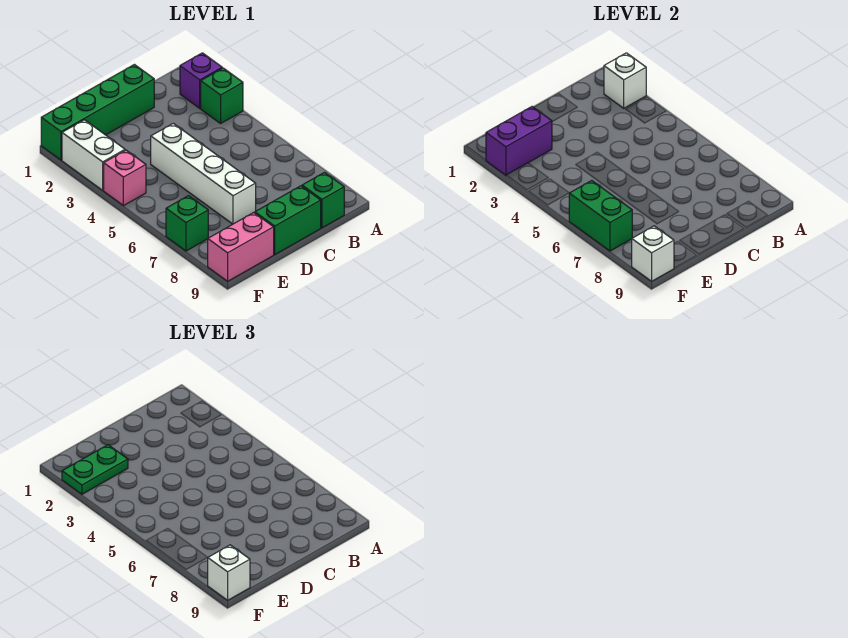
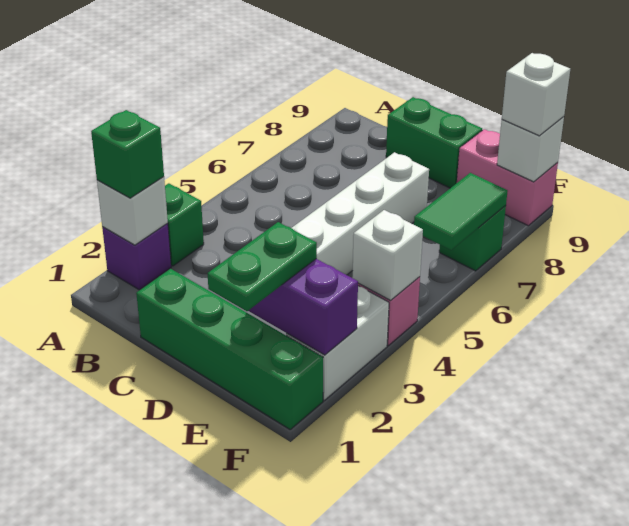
green 1x1 brick [302,172,344,228] -> green 1x1 brick moved to [91,110,164,198]
green 1x2 plate [62,445,128,494] -> green 1x2 plate turned to [208,222,317,311]
none -> white 1x1 brick [352,210,423,300]
green 1x2 brick [569,180,632,251] -> green 1x2 tile [414,173,508,250]

